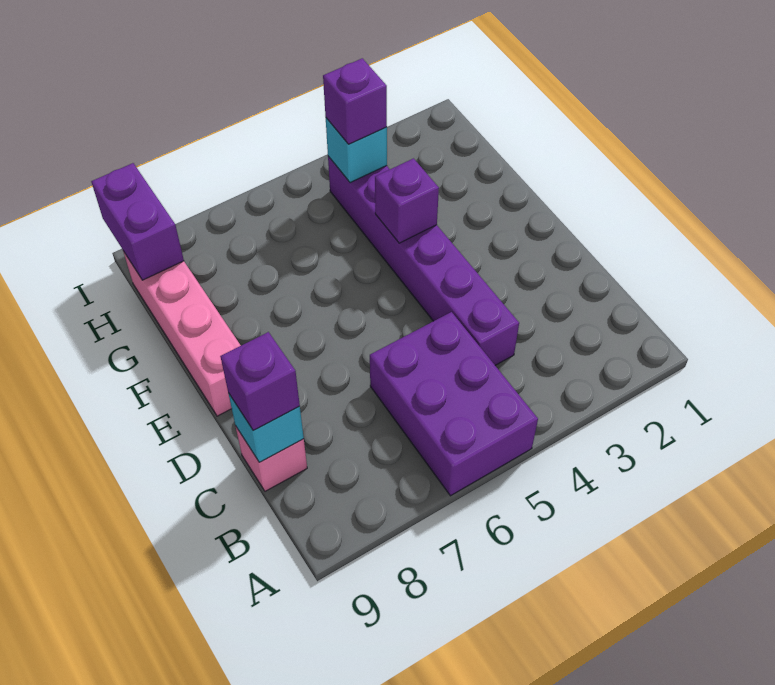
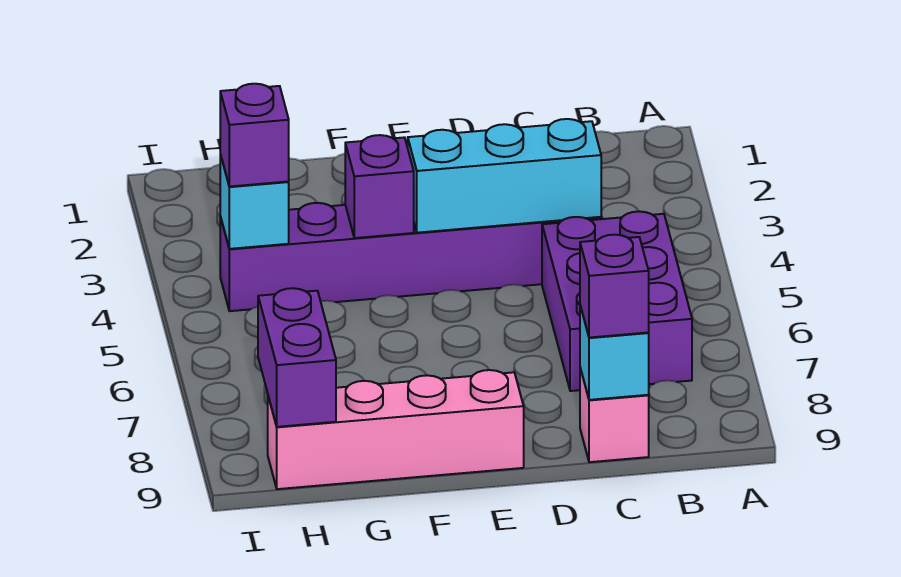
purple 2x3 brick [370,312,538,496] -> purple 2x3 brick turned to [542,211,692,391]
none -> cyan 1x3 brick [408,119,601,233]
purple 1x2 brick [91,163,184,280] -> purple 1x2 brick turned to [258,288,336,427]

